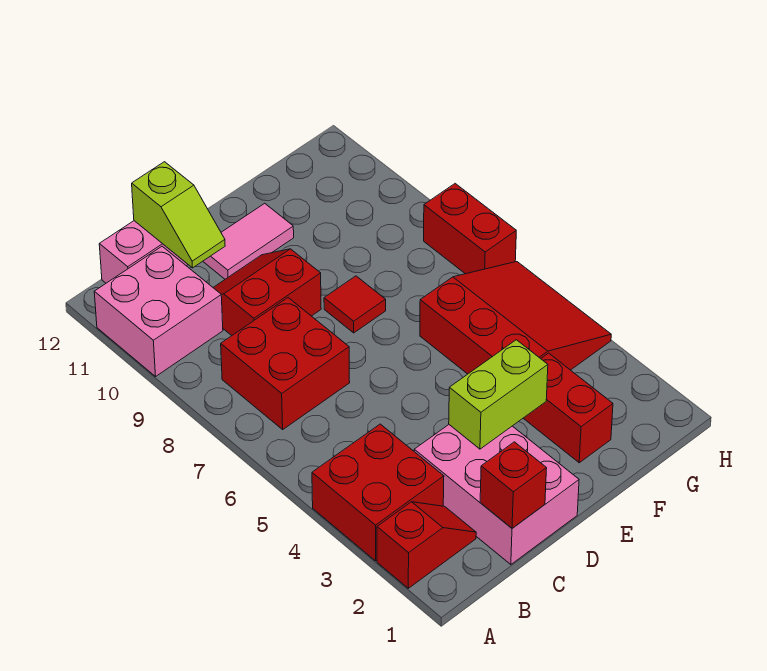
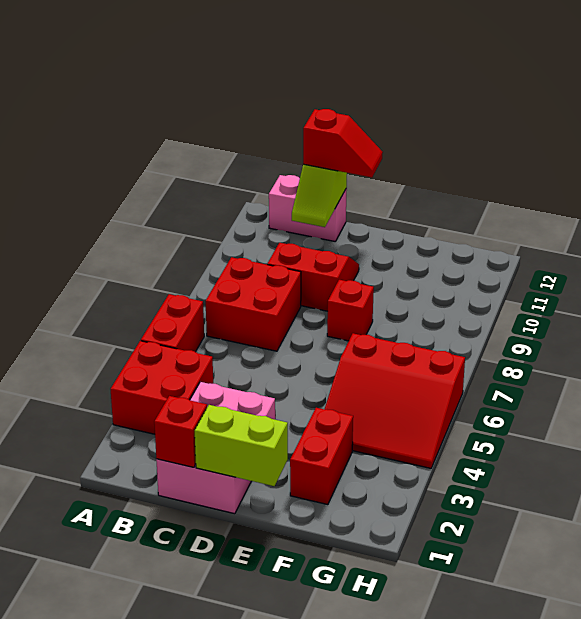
red 1x2 slope [377,502,476,588] -> red 1x2 slope moved to [303,109,383,177]
pink 2x2 brick [94,246,223,376] -> none
lime 1x2 brick [449,340,548,449] -> lime 1x2 brick moved to [195,405,288,486]
pink 1x2 tile [203,203,294,279] -> none
red 1x1 tile [324,276,386,333] -> red 1x1 brick [327,280,374,341]
red 3x3 slope [420,262,611,374] -> red 3x3 slope turned to [325,333,465,468]
red 1x2 brick [424,184,516,274] -> red 1x2 brick moved to [141,294,204,352]

